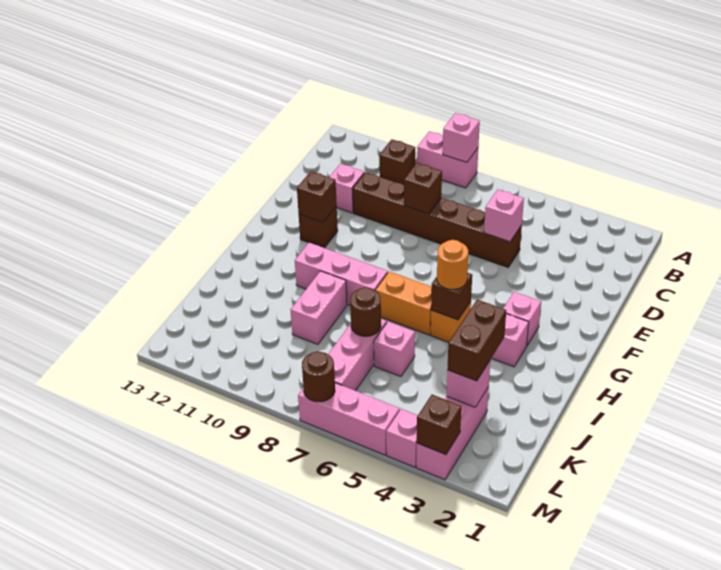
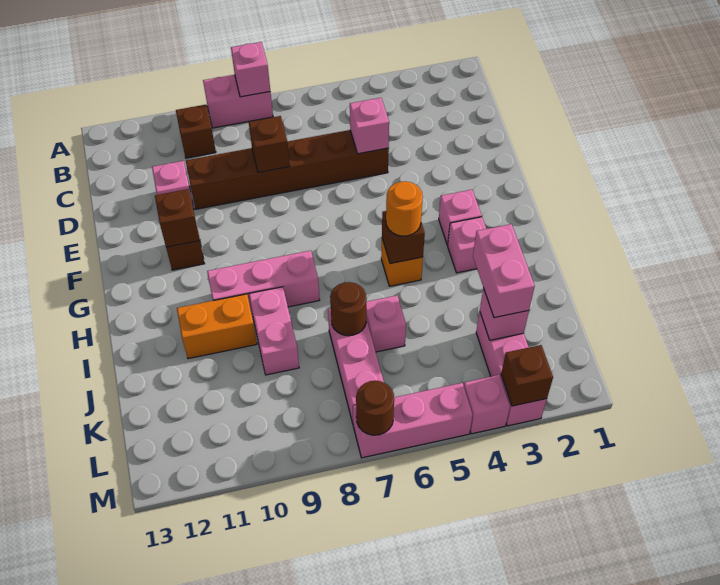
orange 1x2 brick [375,272,432,335] -> orange 1x2 brick moved to [177,294,257,359]
brown 1x2 brick [448,300,506,381] -> pink 1x2 brick [473,224,535,318]

